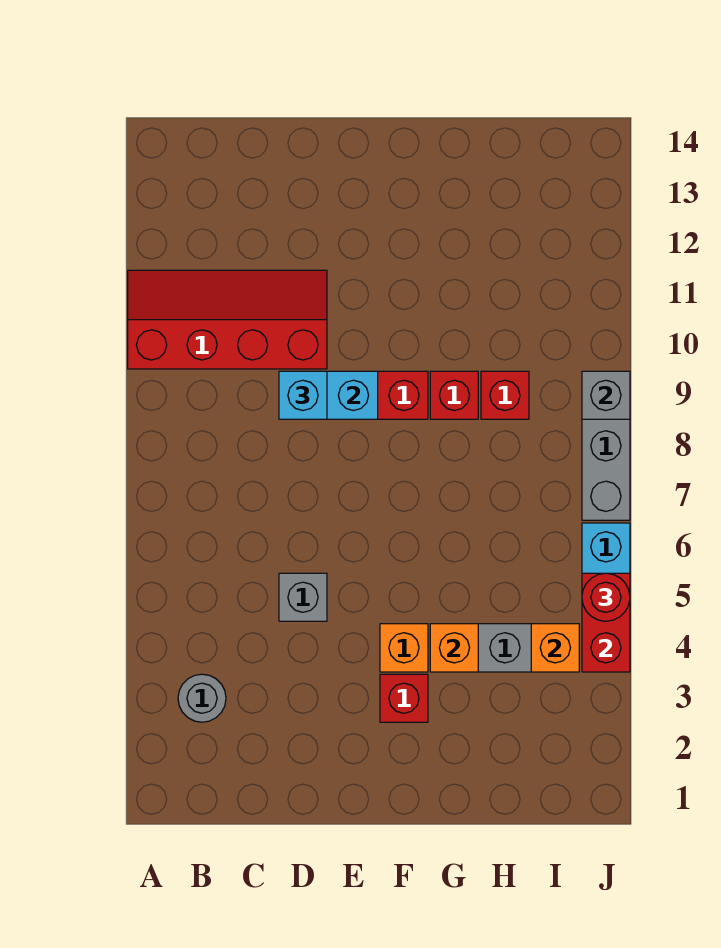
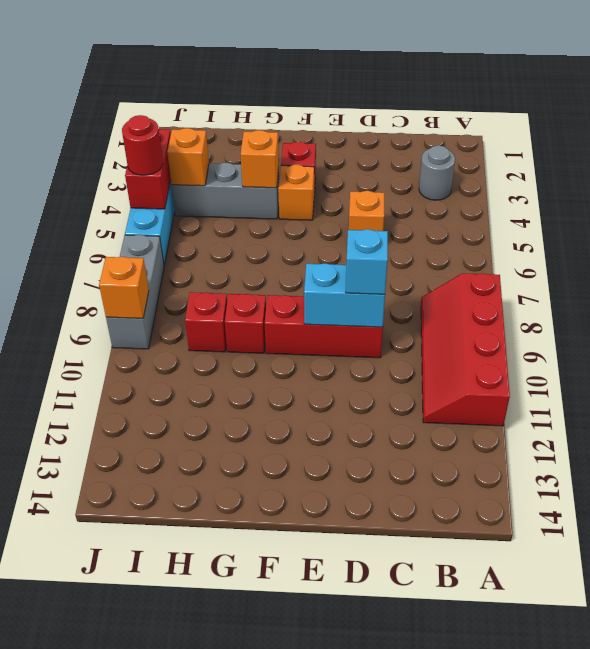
red 2x4 slope [128,270,327,369] -> red 2x4 slope turned to [421,273,510,426]
grey 1x1 brick [279,573,327,621] -> orange 1x1 brick [349,191,385,231]
grey 1x1 brick [582,371,630,419] -> orange 1x1 brick [99,257,149,318]

